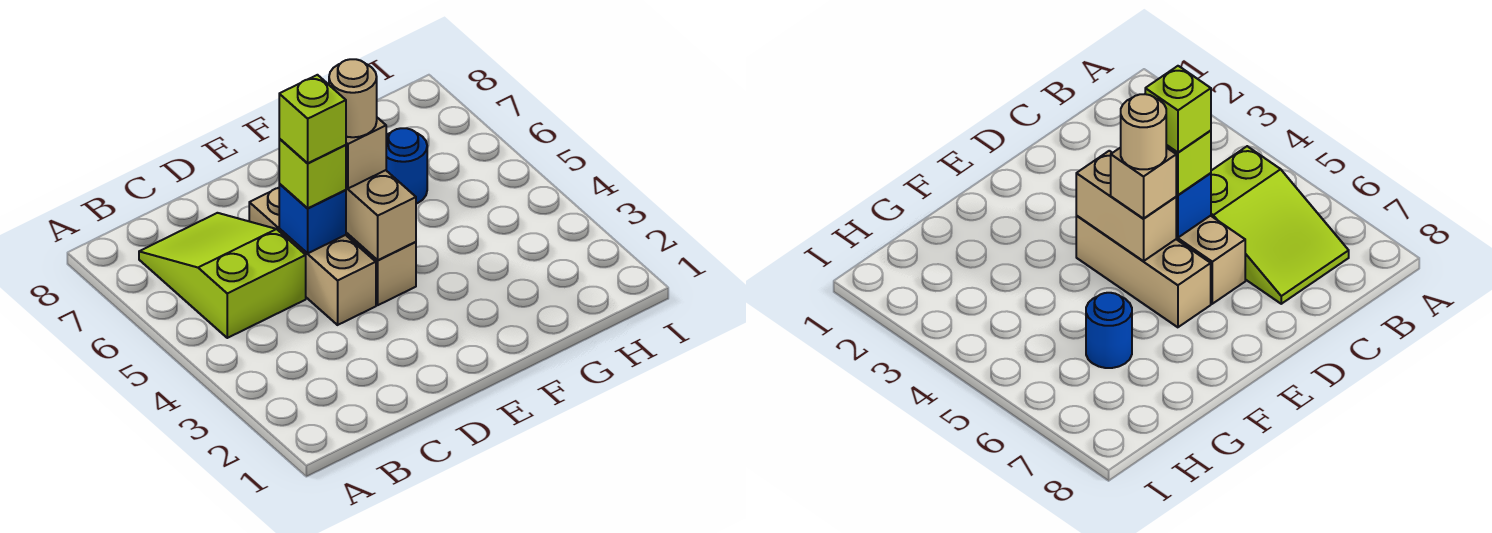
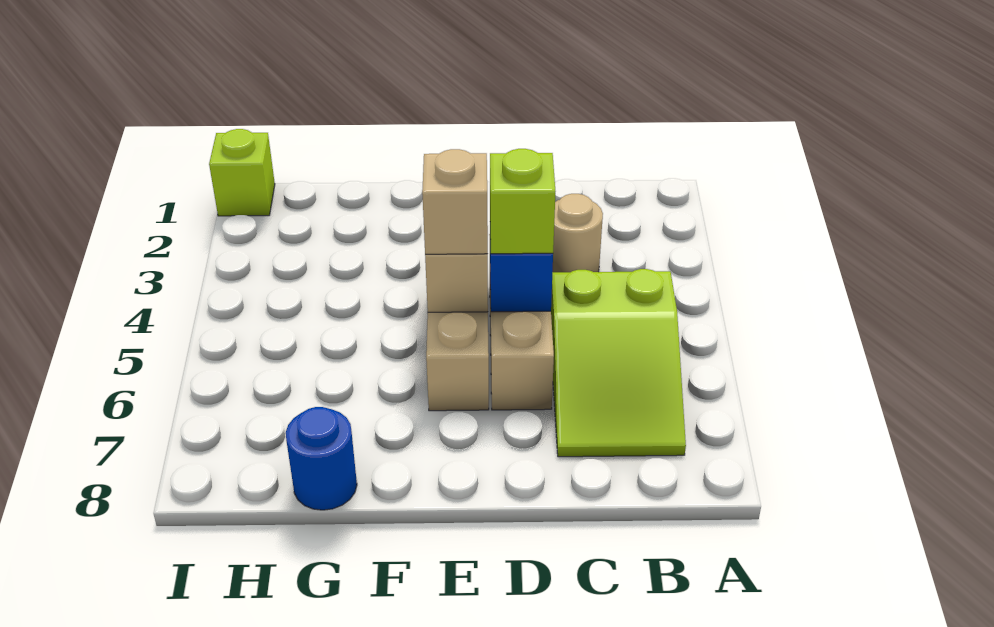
lime 1x1 brick [279,75,346,163] -> lime 1x1 brick moved to [209,129,275,216]
tan 1x1 round brick [329,59,377,137] -> tan 1x1 round brick moved to [553,194,603,272]
blue 1x1 round brick [386,128,427,204] -> blue 1x1 round brick moved to [286,407,357,510]

